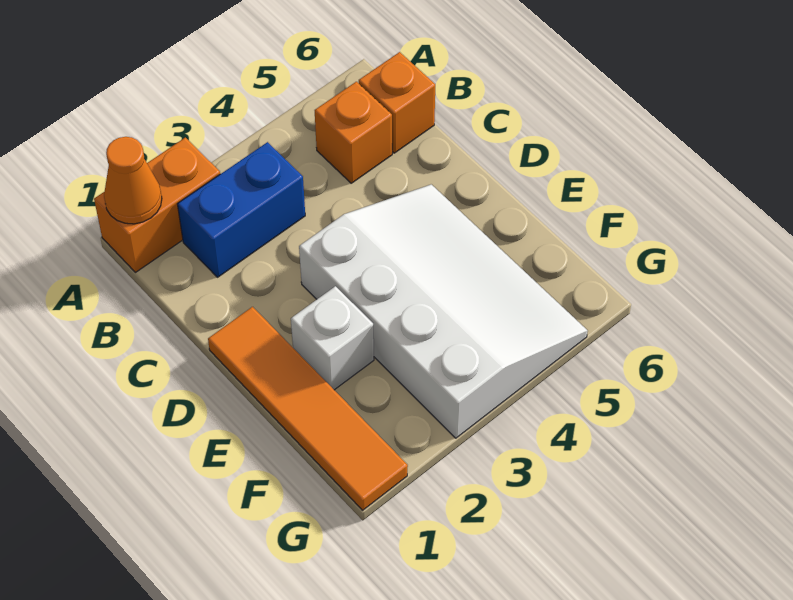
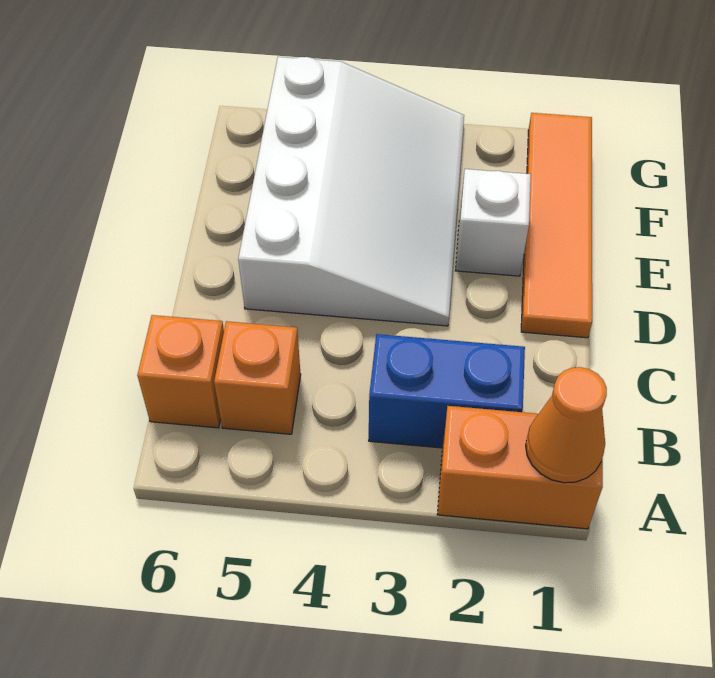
white 3x4 slope [299,184,588,438] -> white 3x4 slope turned to [238,57,464,326]

